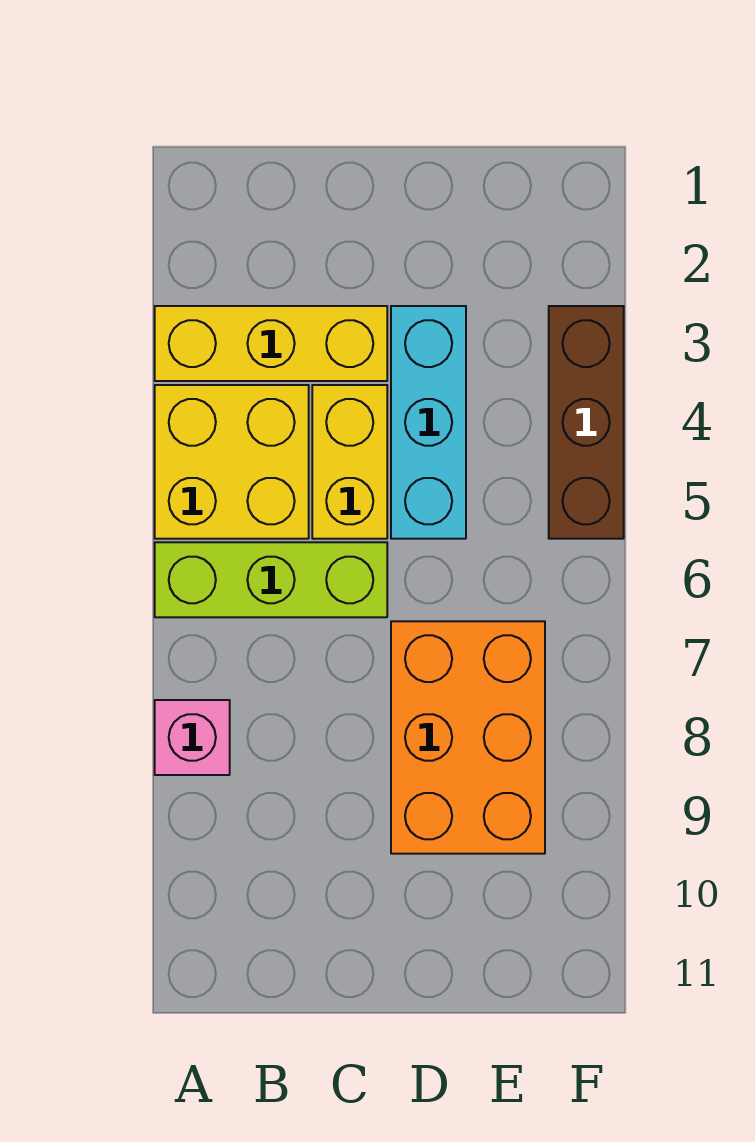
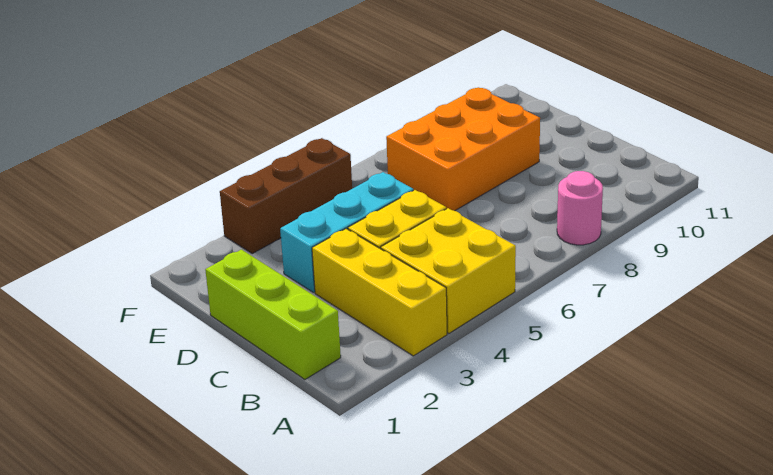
lime 1x3 brick [155,542,387,617] -> lime 1x3 brick moved to [205,250,341,380]
pink 1x1 brick [155,700,230,775] -> pink 1x1 round brick [557,171,603,245]

